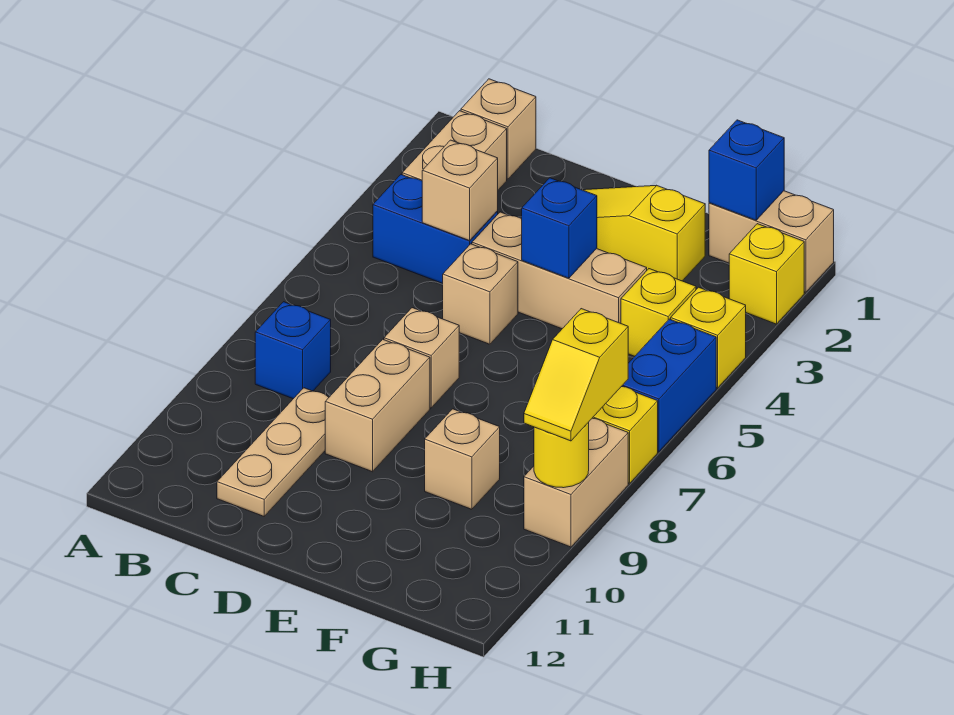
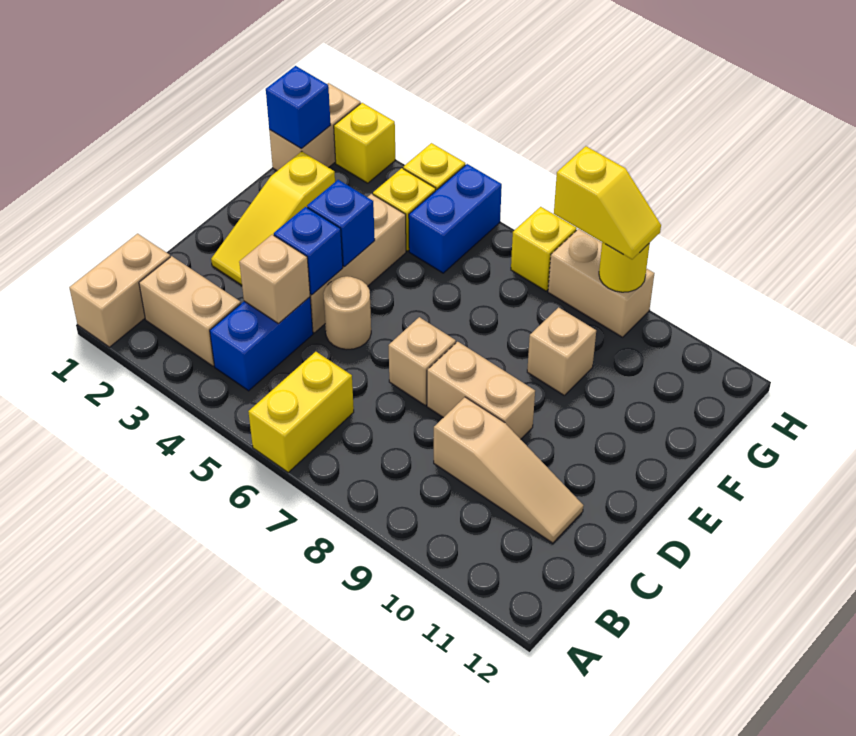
none -> yellow 1x2 brick [248,352,354,472]
tan 1x1 brick [461,79,536,179] -> tan 1x2 brick [69,234,170,347]
blue 1x1 brick [255,302,331,399] -> blue 1x1 brick moved to [274,207,343,295]
tan 1x3 plate [217,388,329,516] -> tan 1x3 slope [434,397,583,543]
tan 1x1 brick [443,244,518,344] -> tan 1x1 round brick [323,276,371,349]
blue 1x2 brick [621,319,716,451] -> blue 1x2 brick turned to [409,164,502,273]

